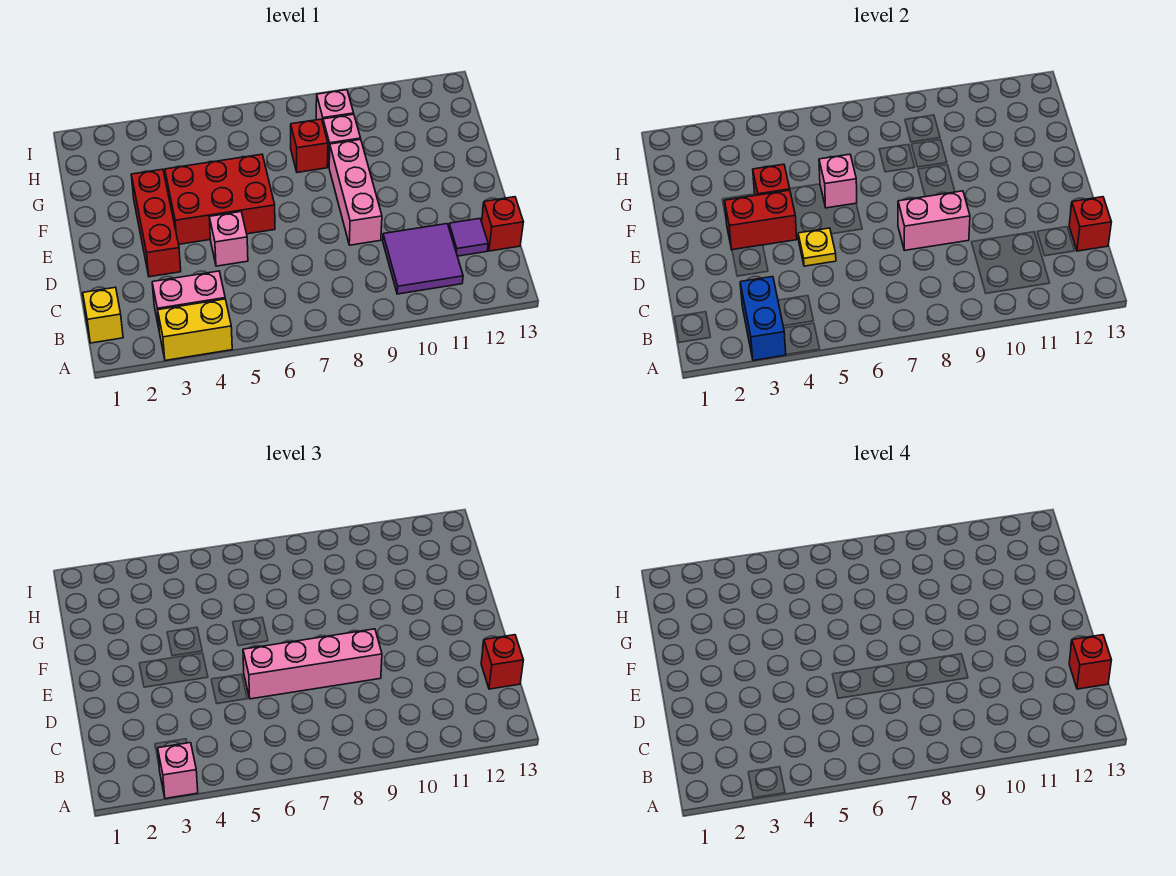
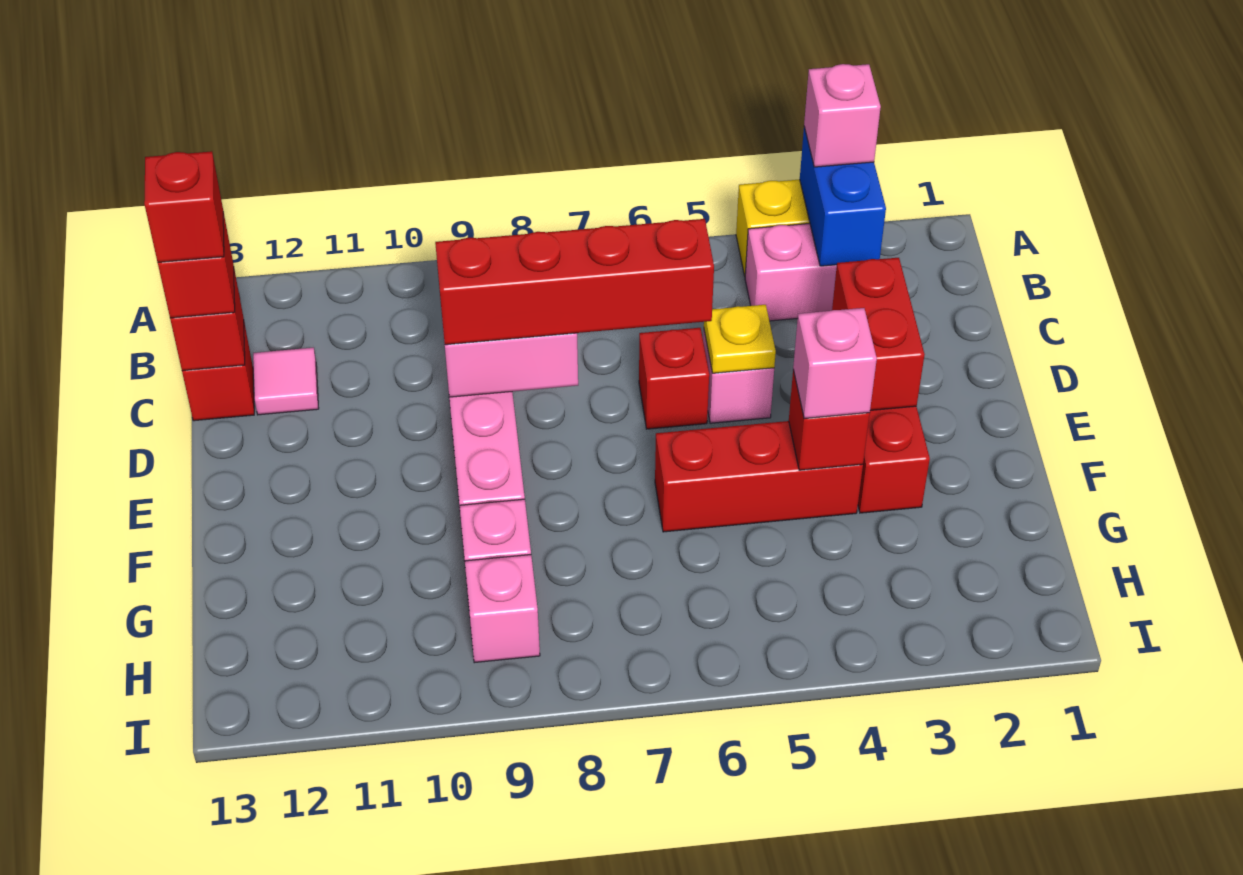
yellow 1x1 brick [83,287,123,343] -> none
purple 2x2 tile [383,224,463,294] -> none
purple 1x1 tile [449,219,488,256] -> pink 1x1 tile [253,348,319,415]
pink 1x4 brick [243,629,382,699] -> red 1x4 brick [435,219,714,345]
red 1x2 brick [725,190,797,250] -> red 1x2 brick turned to [832,258,925,410]
red 2x3 brick [165,154,275,244] -> red 1x3 brick [655,421,863,532]
pink 1x1 brick [819,154,857,208] -> pink 1x1 brick moved to [793,308,877,419]
red 1x1 brick [291,119,328,172] -> red 1x1 brick moved to [639,328,709,429]

